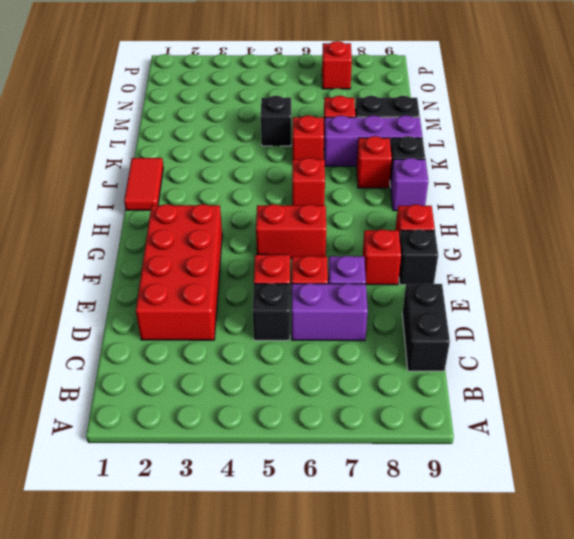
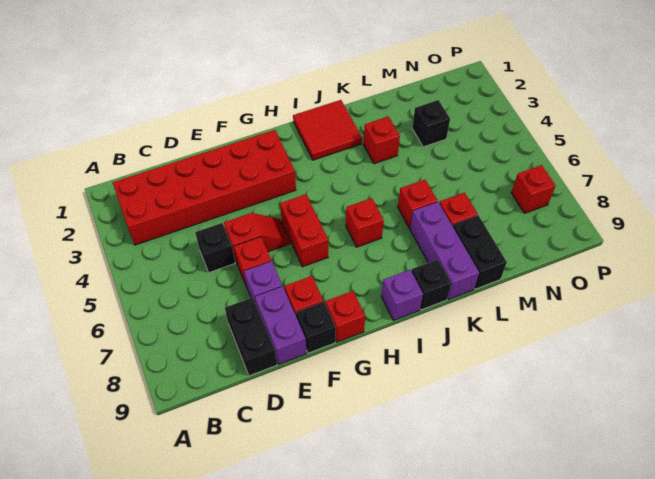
black 1x2 brick [402,283,450,371] -> black 1x2 brick turned to [225,297,277,376]
red 2x4 brick [136,204,222,340] -> red 2x6 brick [113,130,296,245]
purple 1x2 brick [291,283,368,341] -> purple 1x2 brick moved to [255,286,307,364]
red 1x2 tile [124,158,163,210] -> red 2x2 tile [293,100,362,160]
red 1x1 brick [357,136,392,188] -> red 1x1 brick moved to [363,116,400,164]
black 1x1 brick [261,96,291,146] -> black 1x1 brick moved to [412,100,450,147]

